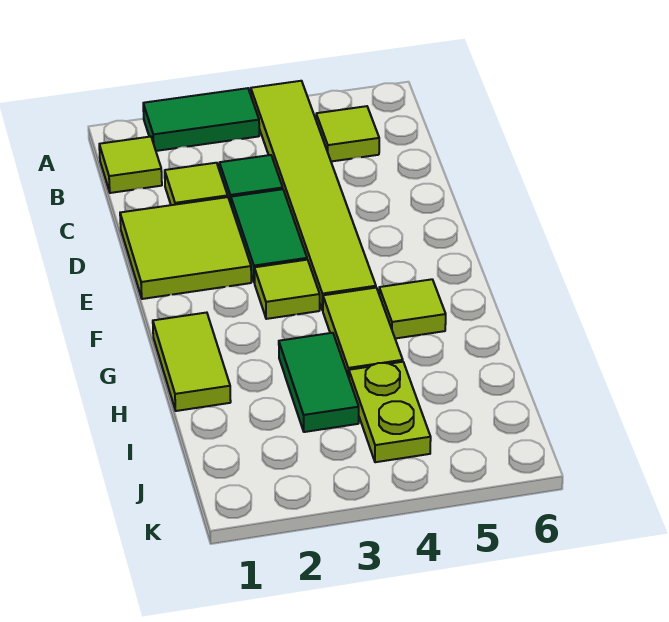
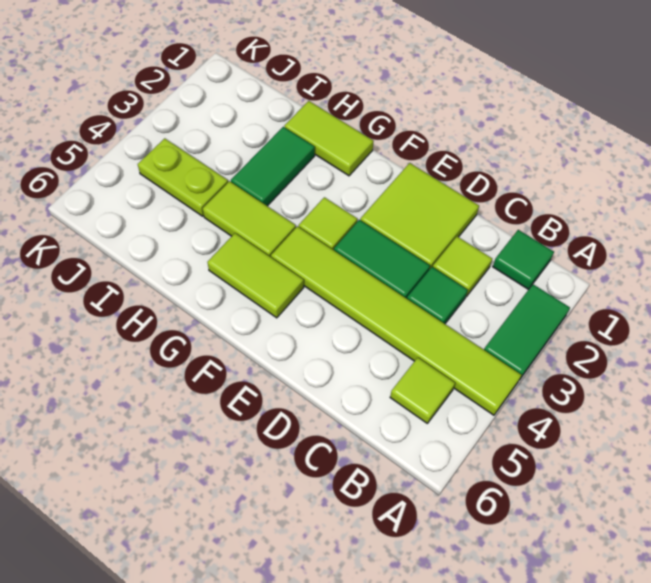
lime 1x1 tile [99,137,162,193] -> green 1x1 tile [493,230,554,290]
lime 1x1 tile [379,279,446,339] -> lime 1x2 tile [207,233,304,318]
green 1x2 tile [279,333,359,432] -> green 1x2 tile turned to [231,127,315,206]

